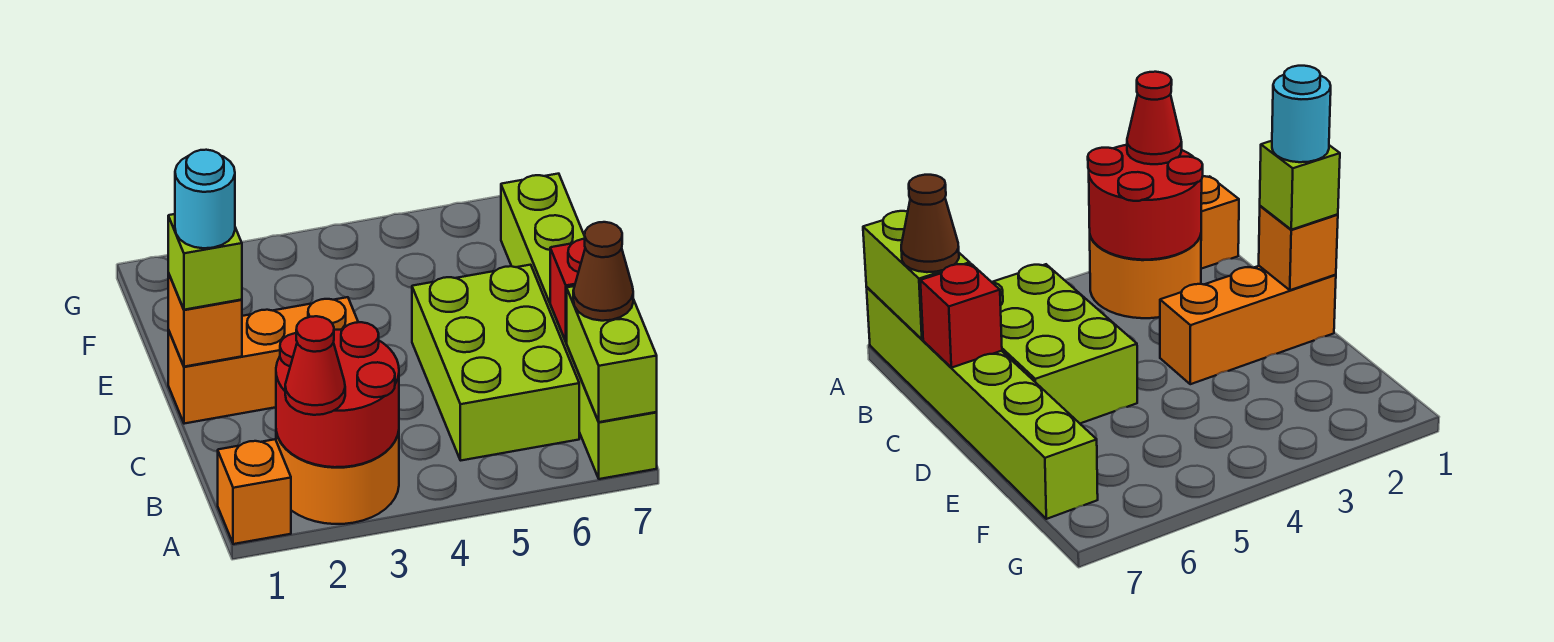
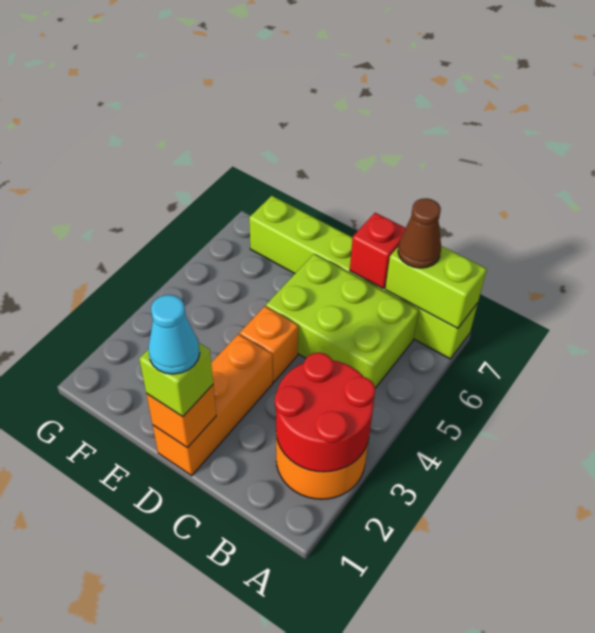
orange 1x1 brick [218,439,291,544] -> orange 1x1 brick moved to [240,306,298,382]
red 1x1 cone [285,316,345,415] -> none
cyan 1x1 round brick [175,150,235,248] -> cyan 1x1 cone [148,295,200,374]

